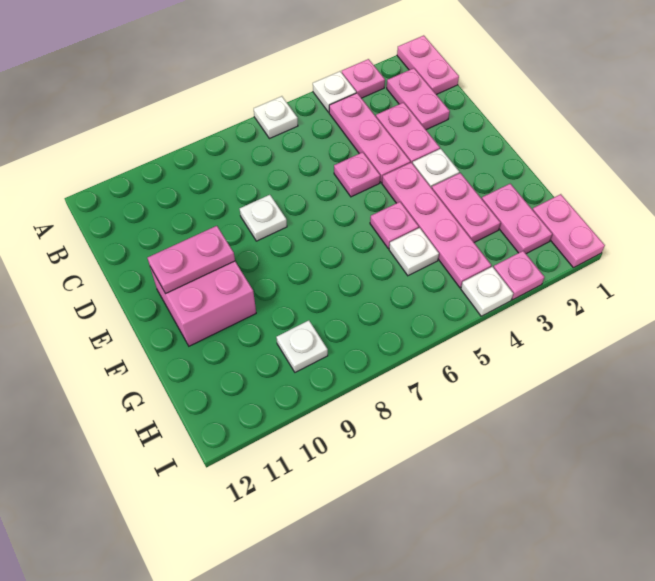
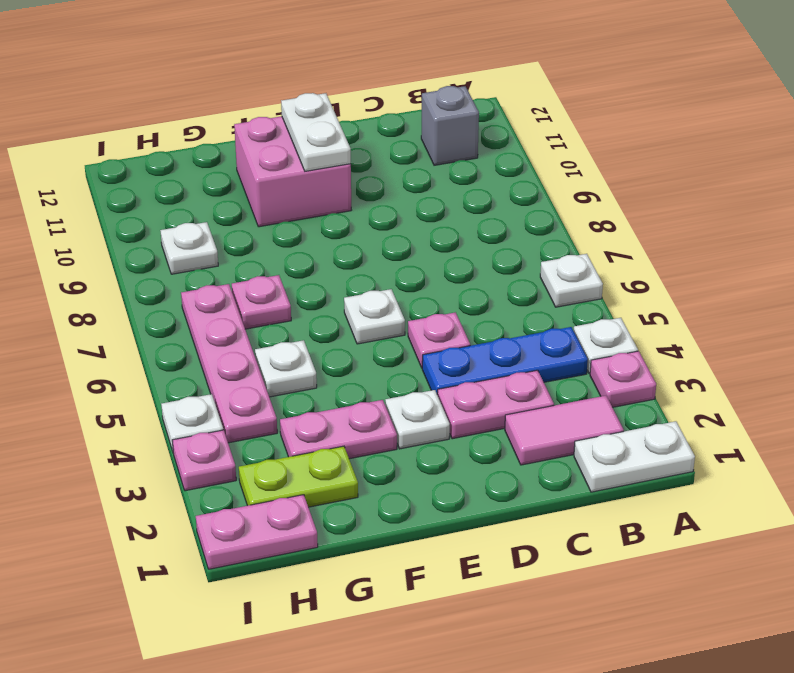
pink 1x2 plate [397,35,459,95] -> white 1x2 plate [574,421,695,492]
pink 1x2 plate [387,68,450,130] -> pink 1x2 tile [505,396,624,465]
pink 1x3 plate [329,93,410,183] -> blue 1x3 plate [422,327,588,393]
none -> grey 1x1 brick [421,86,479,165]
white 1x1 plate [240,195,287,241] -> white 1x1 plate moved to [344,289,405,344]
pink 1x4 plate [382,162,491,288] -> pink 1x4 plate turned to [181,284,277,443]
pink 1x2 plate [148,226,235,294] -> white 1x2 plate [281,93,351,171]
pink 1x1 plate [370,202,419,248] -> pink 1x1 plate moved to [232,275,291,329]
pink 1x2 plate [482,184,552,254] -> lime 1x2 plate [239,446,358,507]

